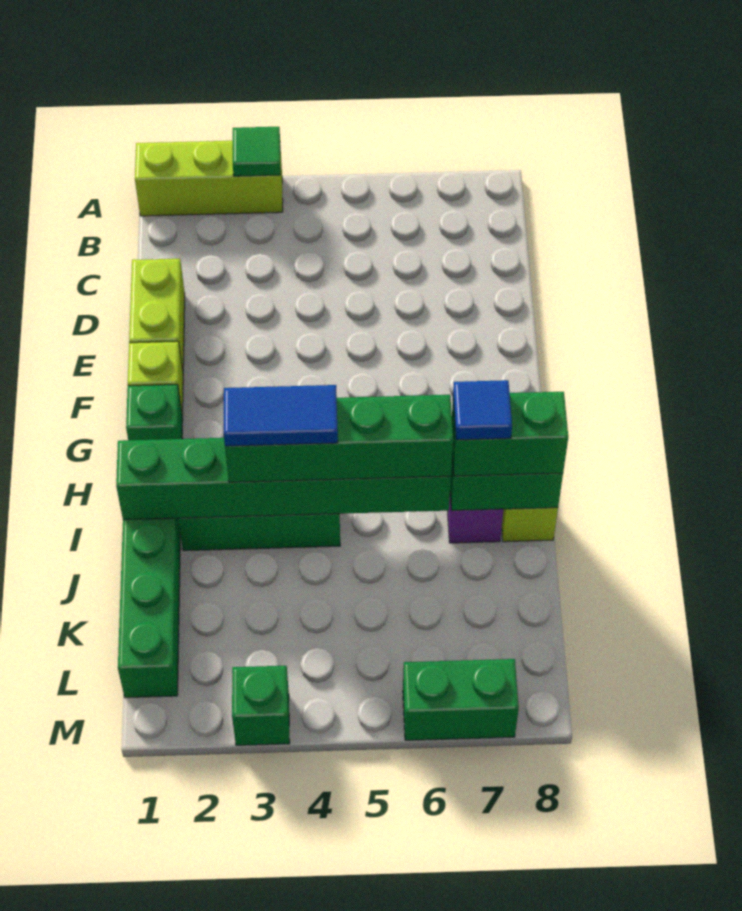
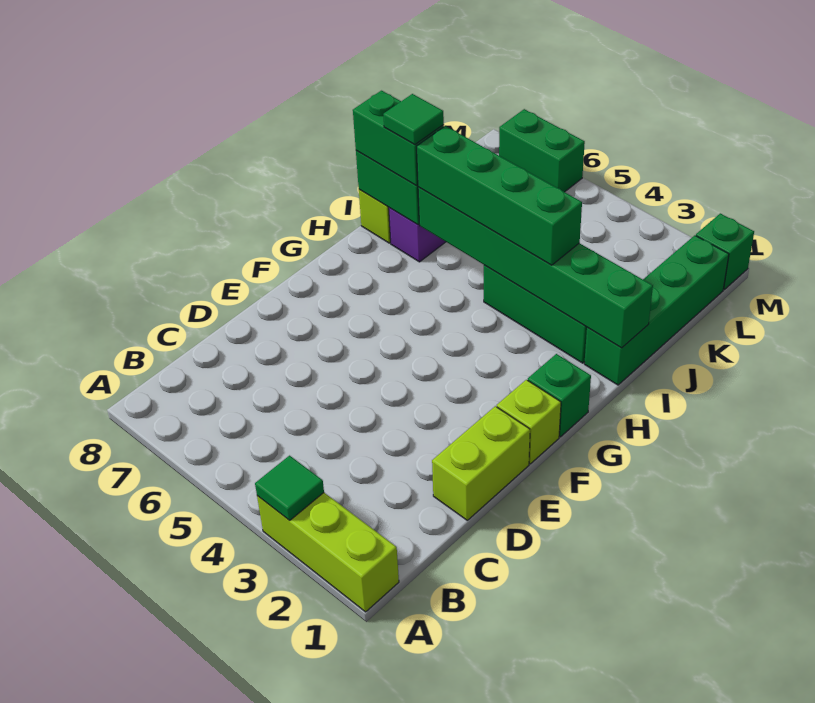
blue 1x2 tile [224,385,338,446] -> none
blue 1x1 tile [453,380,512,440] -> green 1x1 tile [383,94,444,145]
green 1x1 brick [232,666,290,745] -> green 1x1 brick moved to [696,213,754,289]

